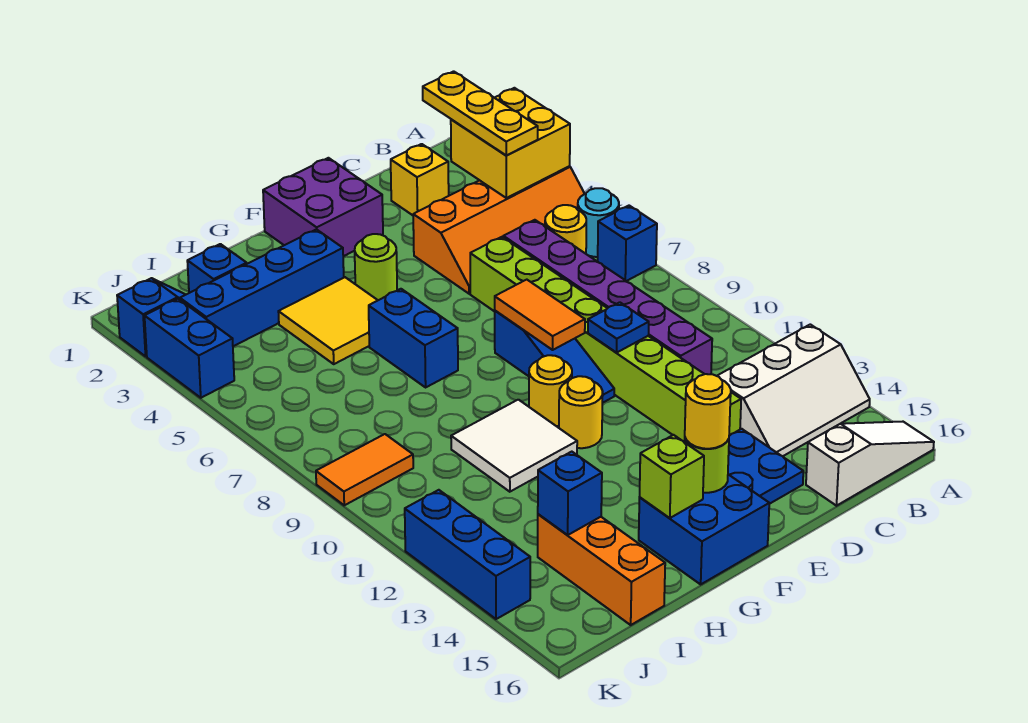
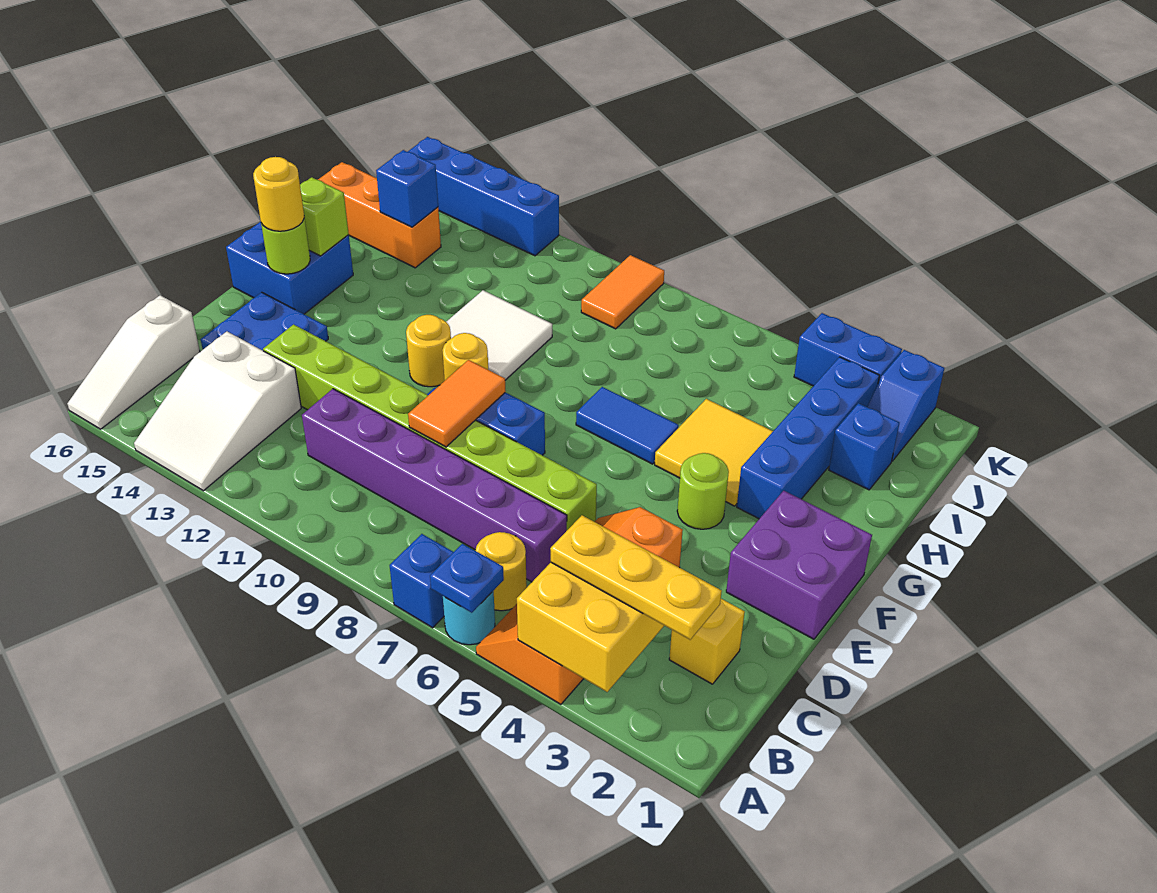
white 2x3 slope [717,324,870,456] -> white 2x3 slope turned to [134,332,301,491]
blue 1x1 plate [588,302,649,353] -> blue 1x1 plate moved to [430,544,504,613]
orange 1x2 tile [495,280,585,350] -> orange 1x2 tile turned to [408,360,506,447]
blue 1x2 brick [369,289,458,387] -> blue 1x2 tile [576,387,679,464]
blue 1x3 brick [405,490,530,619] -> blue 1x4 brick [408,137,559,256]

